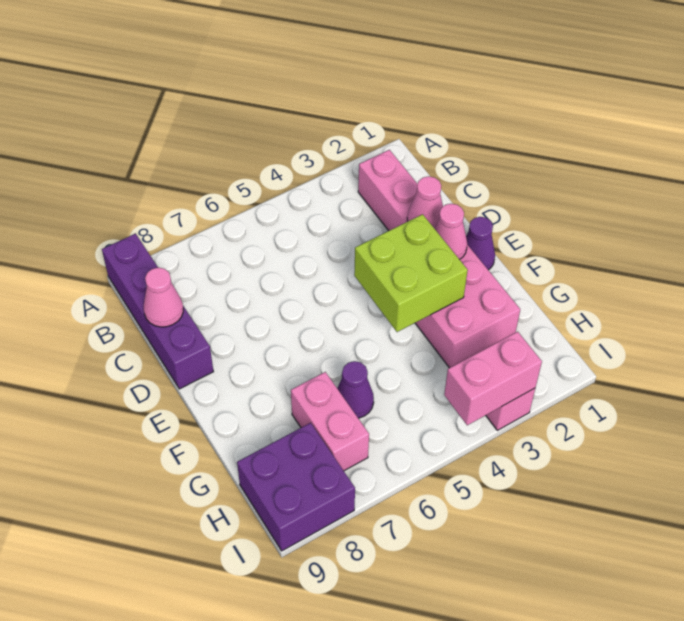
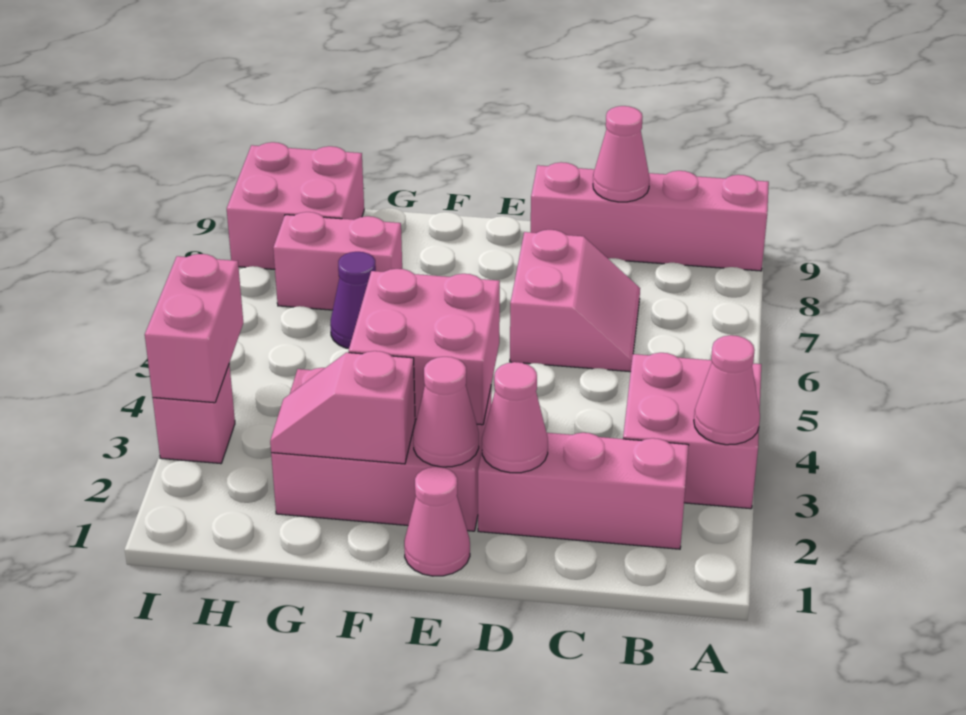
none -> pink 2x2 brick [623,353,761,509]
none -> pink 1x1 cone [694,335,760,445]
purple 1x4 brick [102,234,213,389] -> pink 1x4 brick [531,162,769,271]
none -> pink 2x2 slope [510,230,640,372]
purple 1x1 cone [466,217,495,270] -> pink 1x1 cone [404,467,470,576]
lime 2x2 brick [354,214,468,332] -> pink 2x2 brick [349,269,500,425]
none -> pink 1x2 slope [270,351,415,464]
purple 2x2 brick [237,423,355,551] -> pink 2x2 brick [227,142,364,269]

